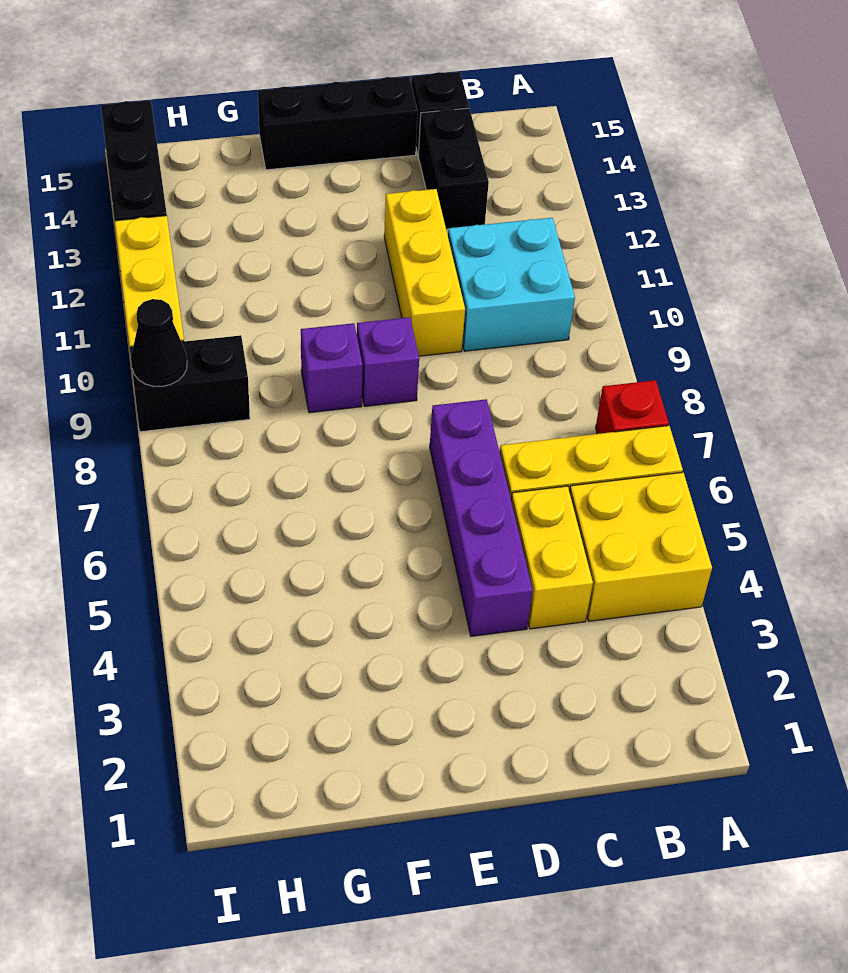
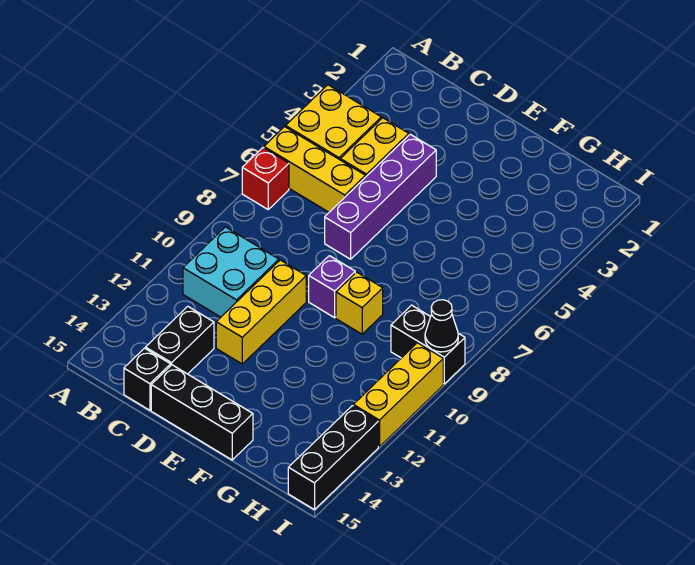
purple 1x1 brick [301,323,363,413] -> yellow 1x1 brick [336,272,383,334]

